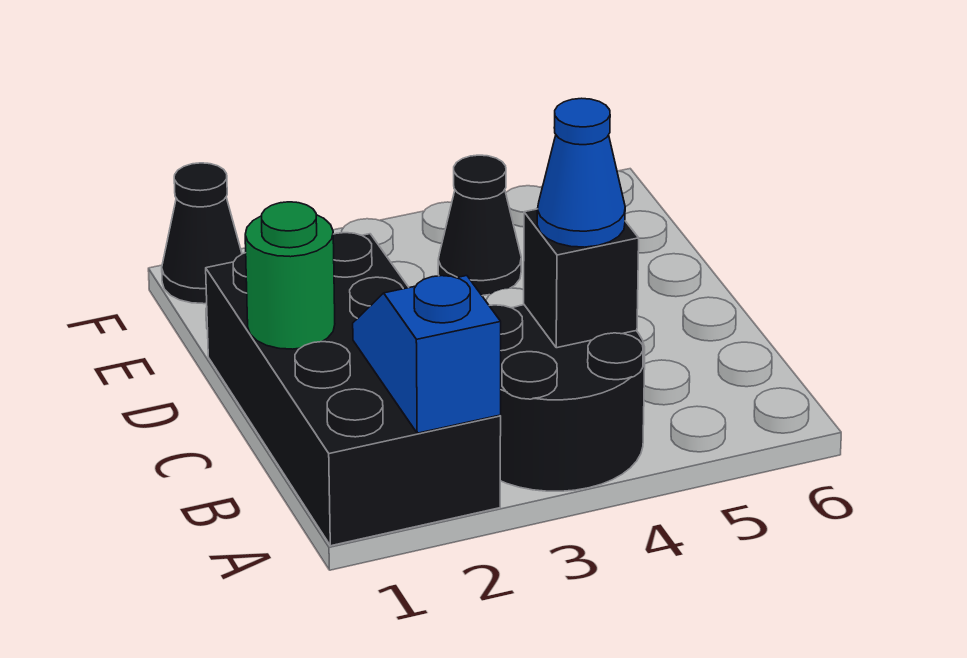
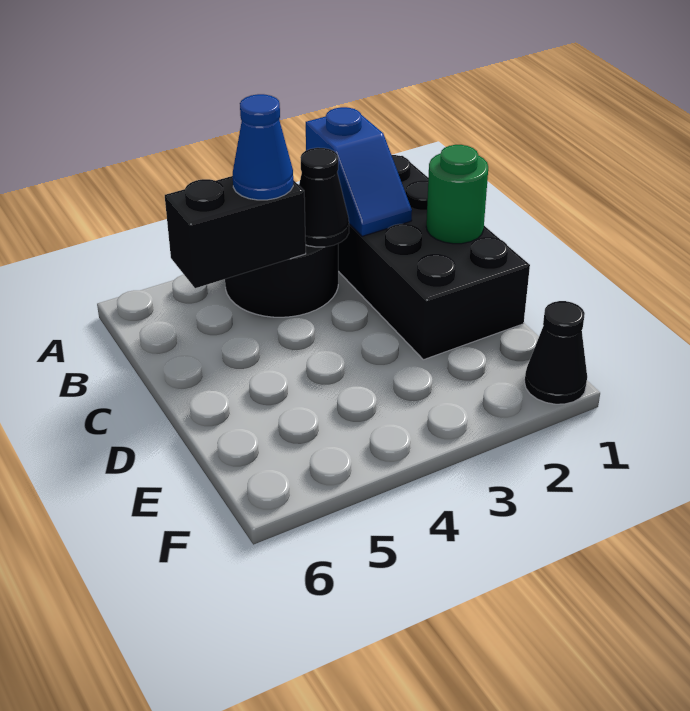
black 1x1 brick [524,209,639,348] -> black 1x2 brick [165,176,306,288]
black 1x1 cone [438,155,521,296] -> black 1x1 cone moved to [299,148,349,247]

